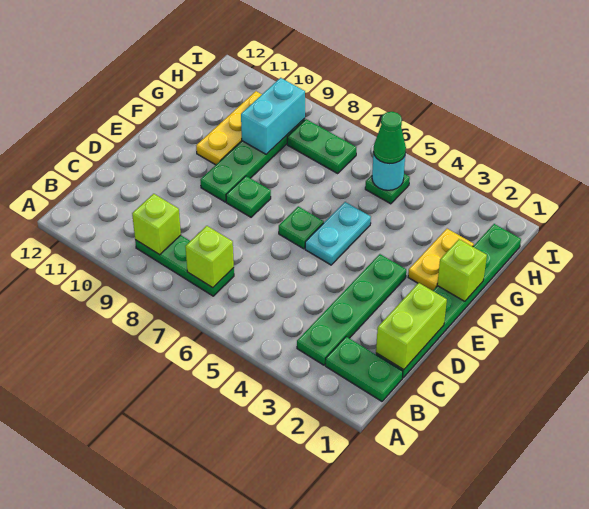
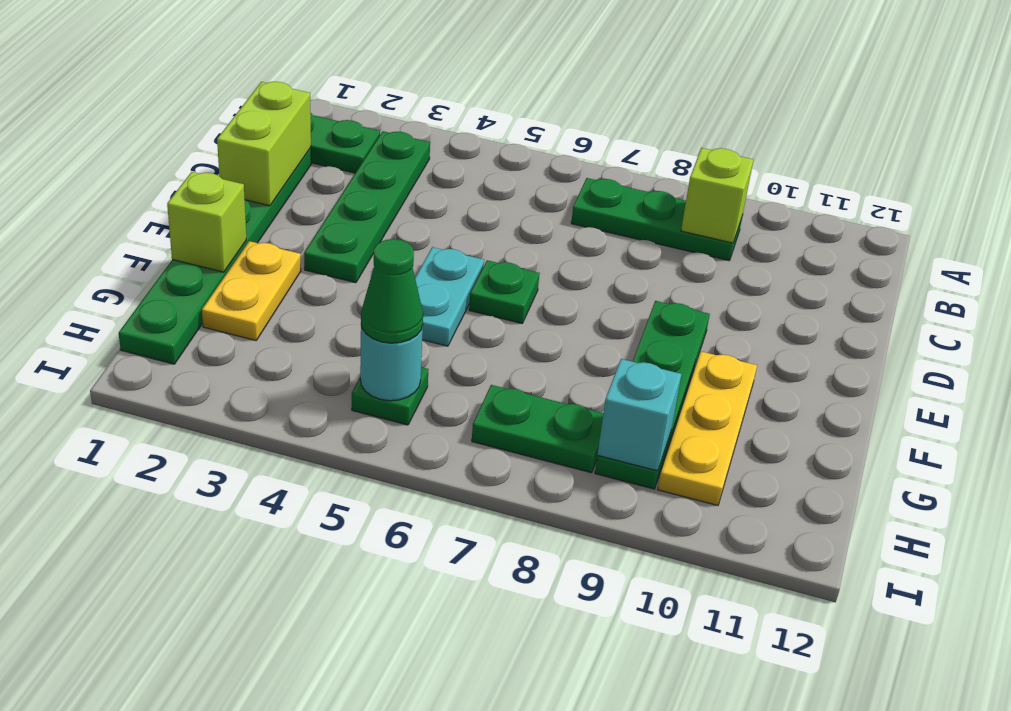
lime 1x1 brick [185,226,234,288] -> none
green 1x1 plate [226,176,271,217] -> none
cyan 1x2 brick [241,78,305,154] -> cyan 1x1 brick [598,359,681,471]

